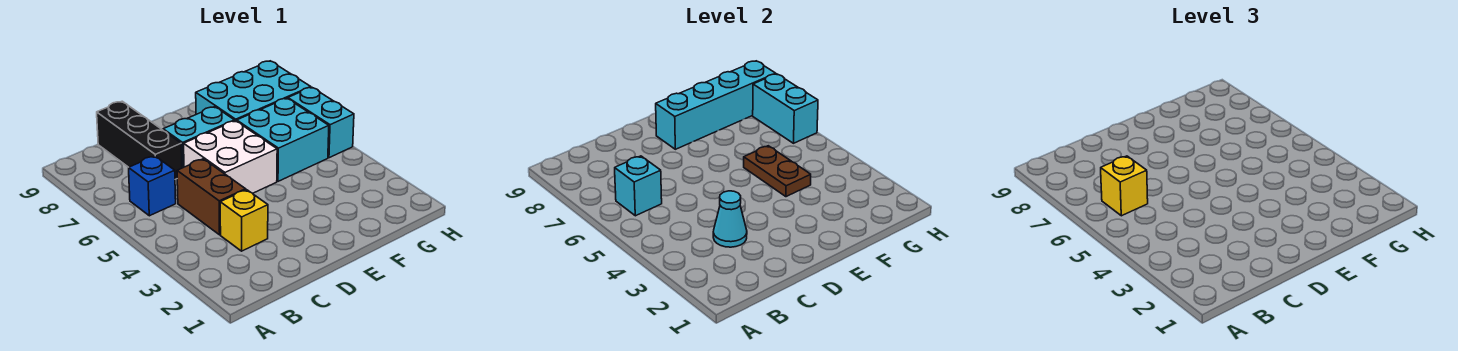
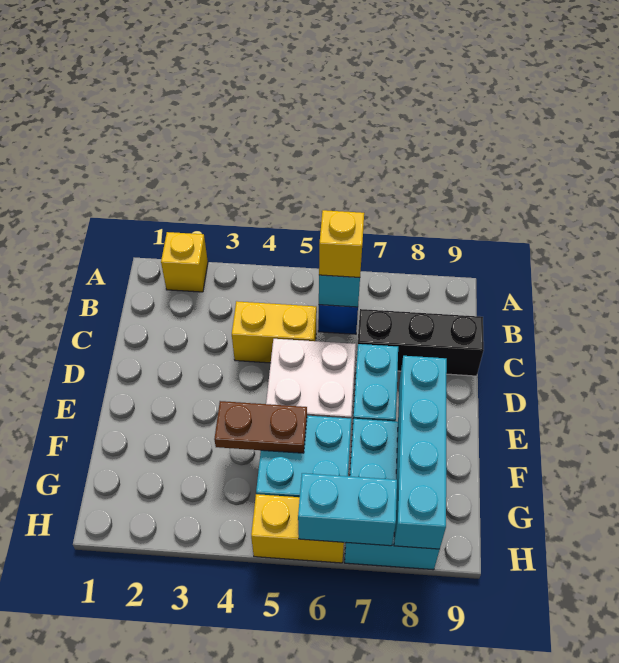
yellow 1x1 brick [220,190,268,251] -> yellow 1x1 brick moved to [161,232,208,292]
cyan 1x1 cone [713,191,747,247] -> none
brown 1x2 brick [177,159,246,235] -> yellow 1x2 brick [232,301,317,363]
cyan 1x2 brick [288,87,354,158] -> yellow 1x2 brick [251,494,344,563]

